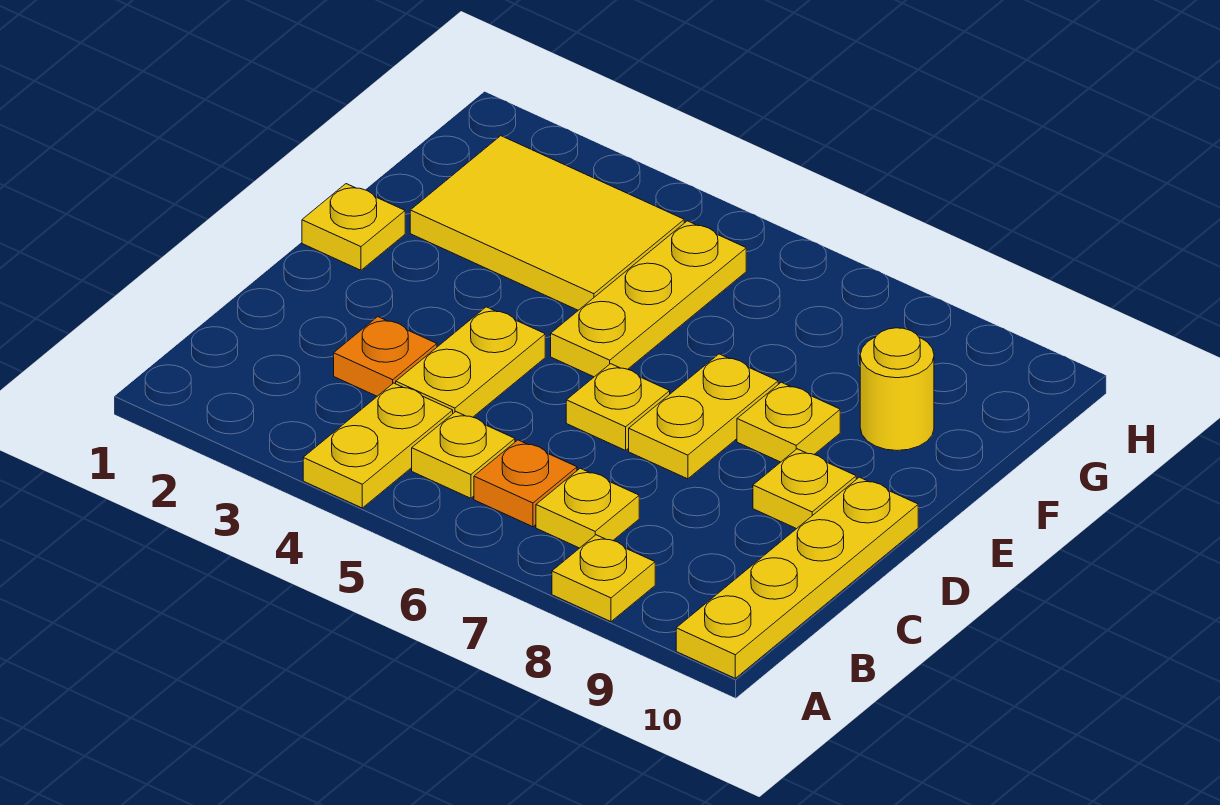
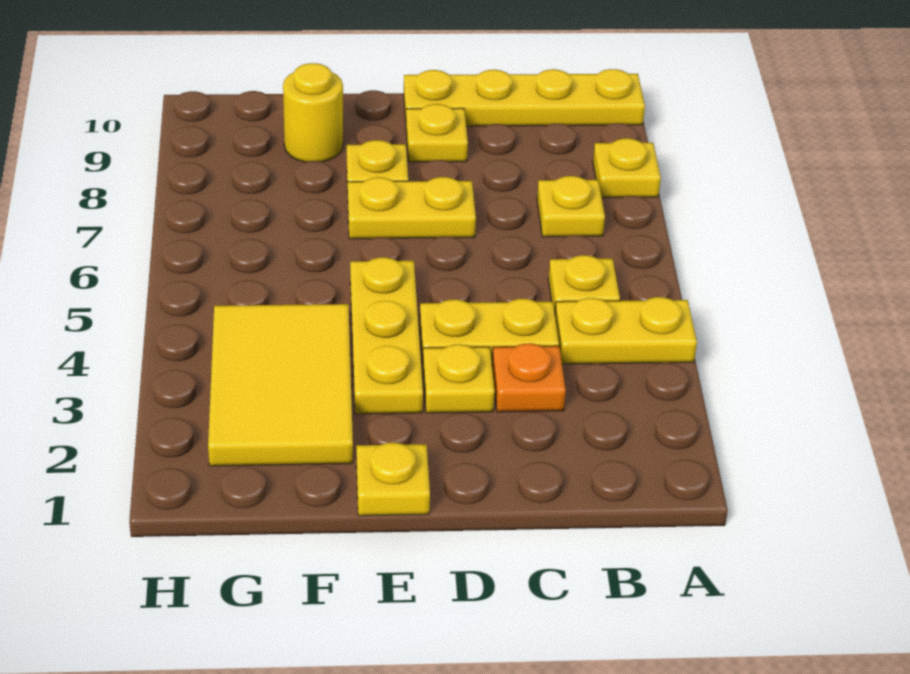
orange 1x1 plate [474,440,577,527] -> none
yellow 1x1 plate [566,364,670,450] -> yellow 1x1 plate moved to [423,344,495,413]
yellow 1x3 plate [551,221,746,377] -> yellow 1x3 plate turned to [350,257,423,414]

